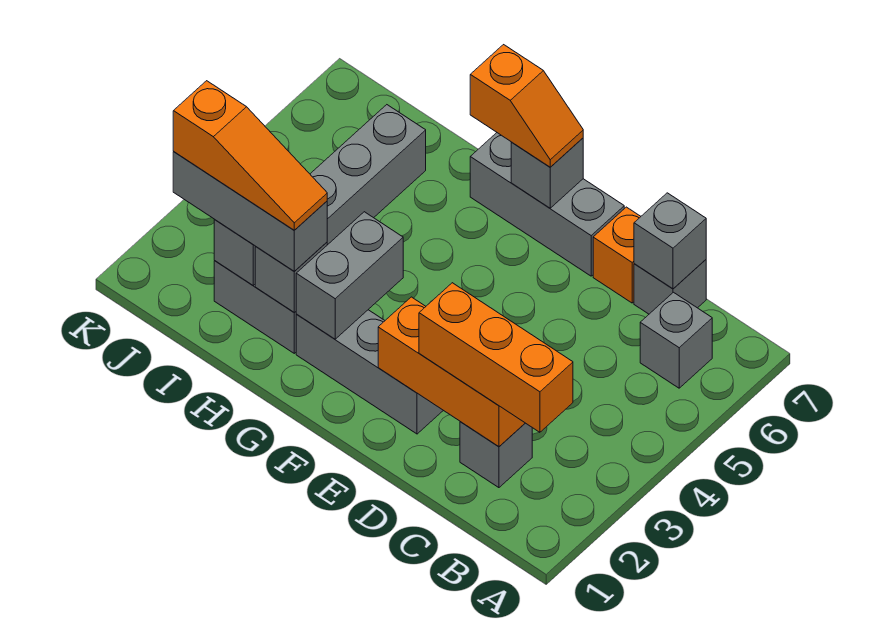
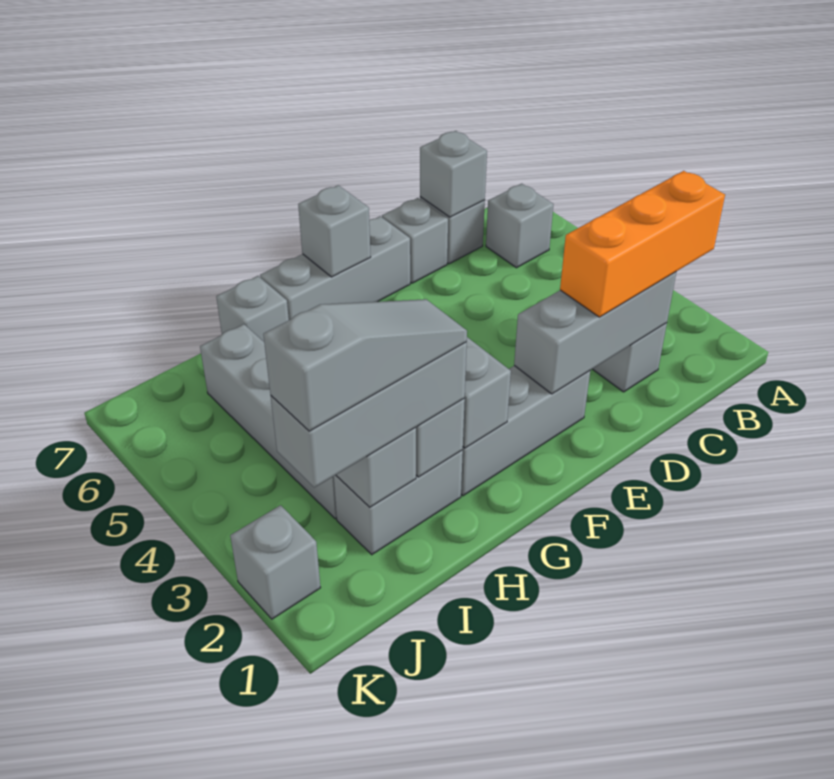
orange 1x3 brick [378,297,525,446] -> grey 1x3 brick [514,272,676,394]
orange 1x1 brick [593,207,641,303] -> grey 1x1 brick [382,198,448,283]
orange 1x2 slope [470,45,583,167] -> none
orange 1x3 slope [173,81,327,230] -> grey 1x3 slope [263,299,467,431]
none -> grey 1x1 brick [216,276,289,342]
none -> grey 1x1 brick [230,505,321,619]

